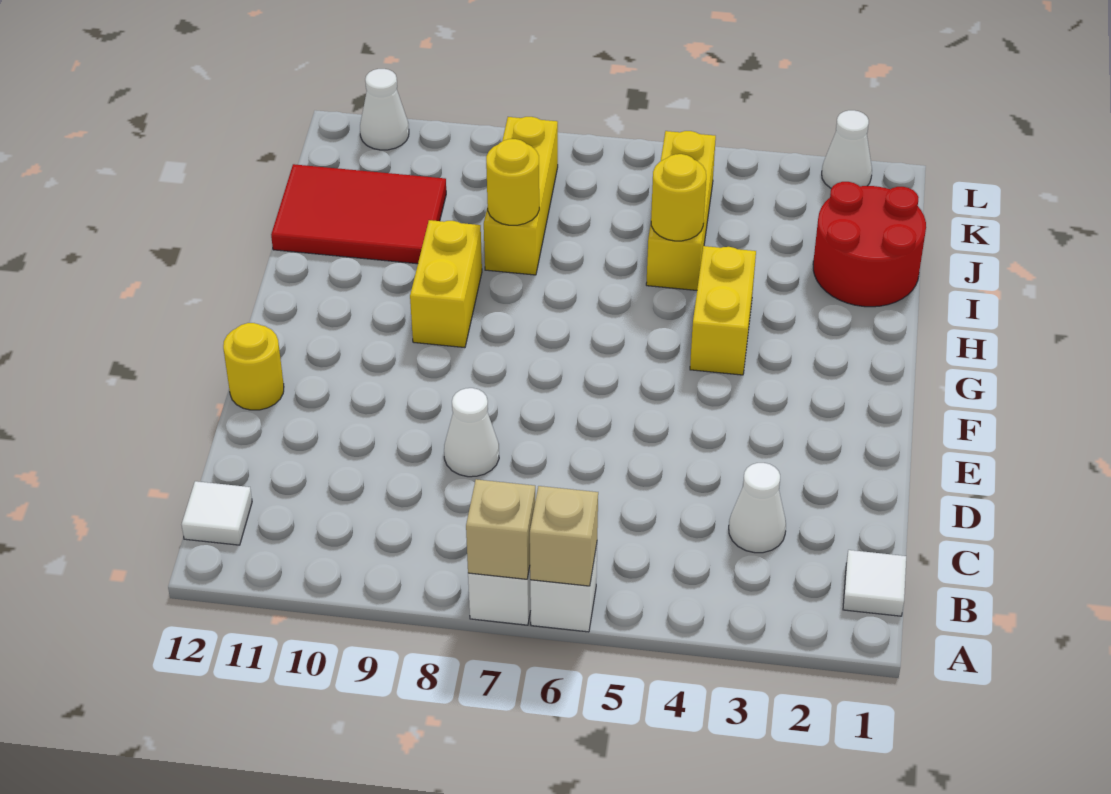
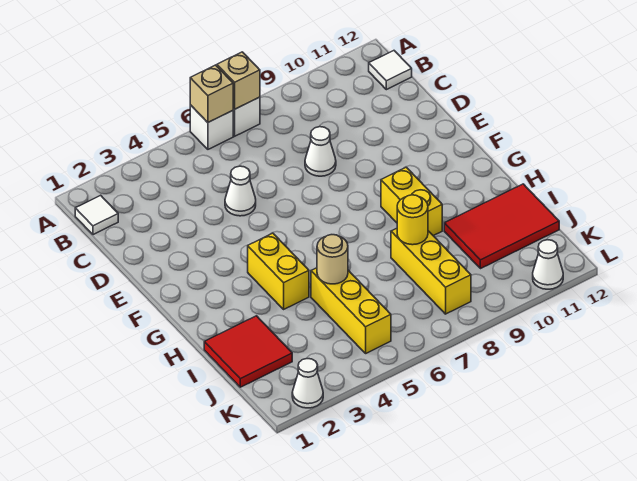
white 1x1 cone [729,463,786,553] -> white 1x1 cone moved to [225,166,256,216]
yellow 1x1 round brick [223,323,284,410] -> none
red 2x2 round brick [813,182,926,307] -> red 2x2 tile [204,316,292,387]
yellow 1x1 round brick [651,154,706,241] -> tan 1x1 round brick [317,235,348,284]

